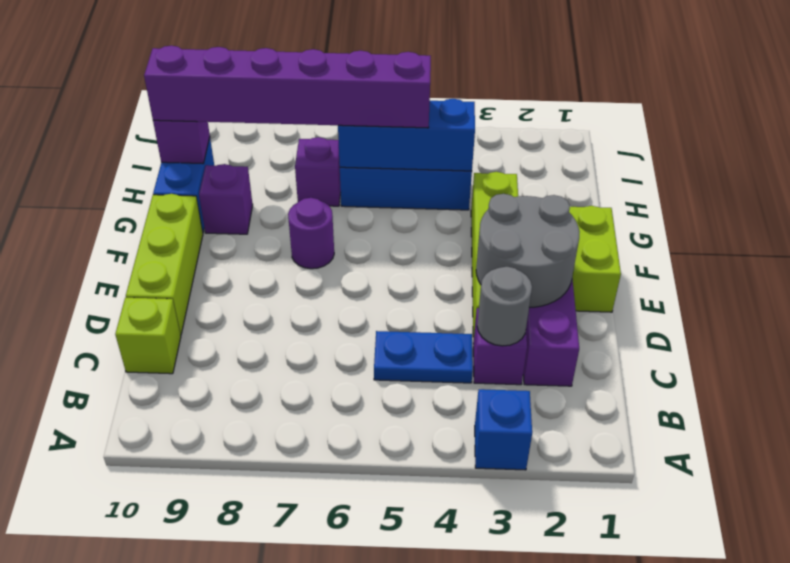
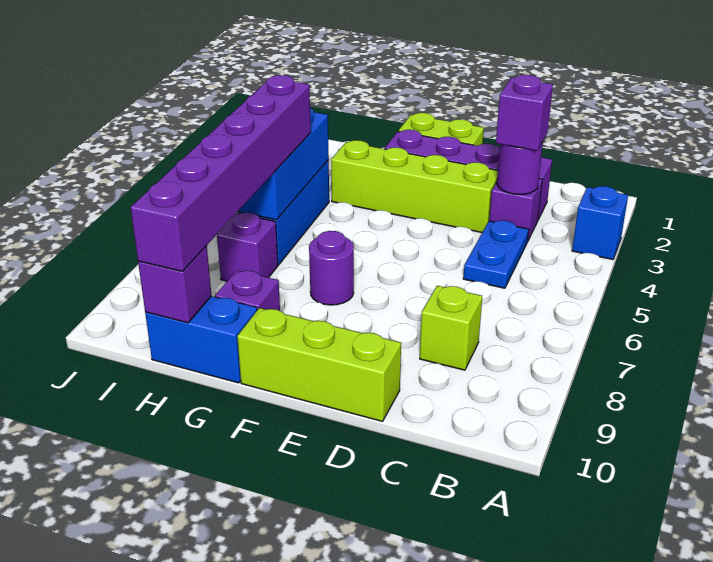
grey 1x1 round brick [477,267,532,346] -> purple 1x1 round brick [497,142,543,195]
none -> purple 1x1 brick [496,75,553,151]
lime 1x1 brick [115,298,181,374] -> lime 1x1 brick moved to [420,286,482,370]
grey 2x2 round brick [476,194,579,307] -> none

